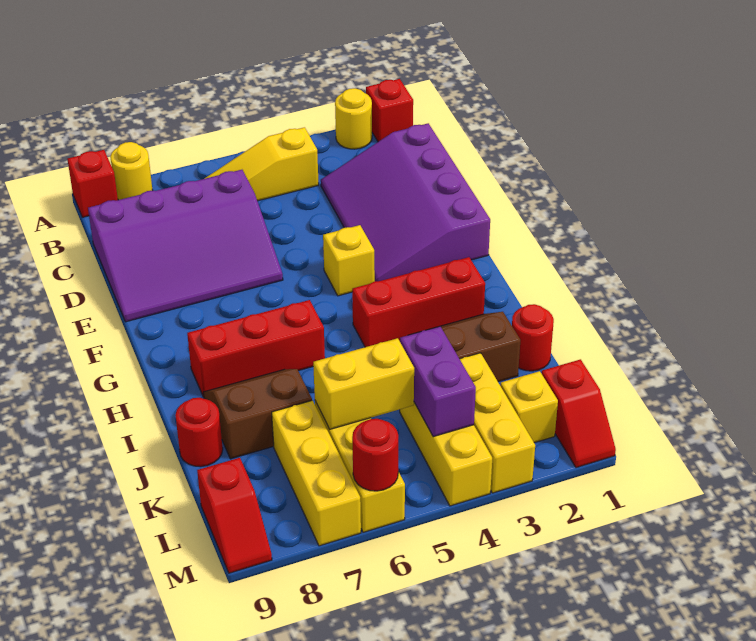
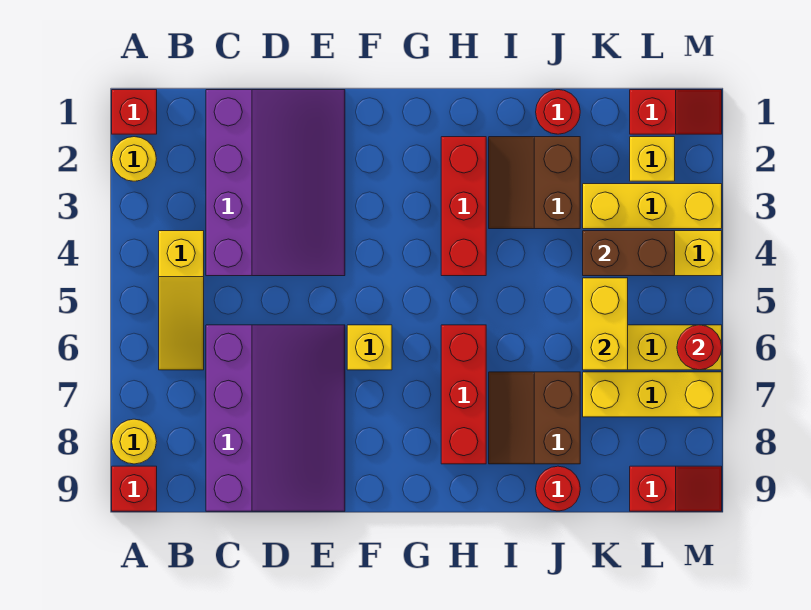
purple 3x4 slope [321,123,490,281] -> purple 3x4 slope turned to [206,90,345,276]
yellow 1x1 brick [323,225,375,296] -> yellow 1x1 brick moved to [347,325,392,370]
purple 1x2 brick [400,326,476,437] -> brown 1x2 brick [583,231,675,276]

